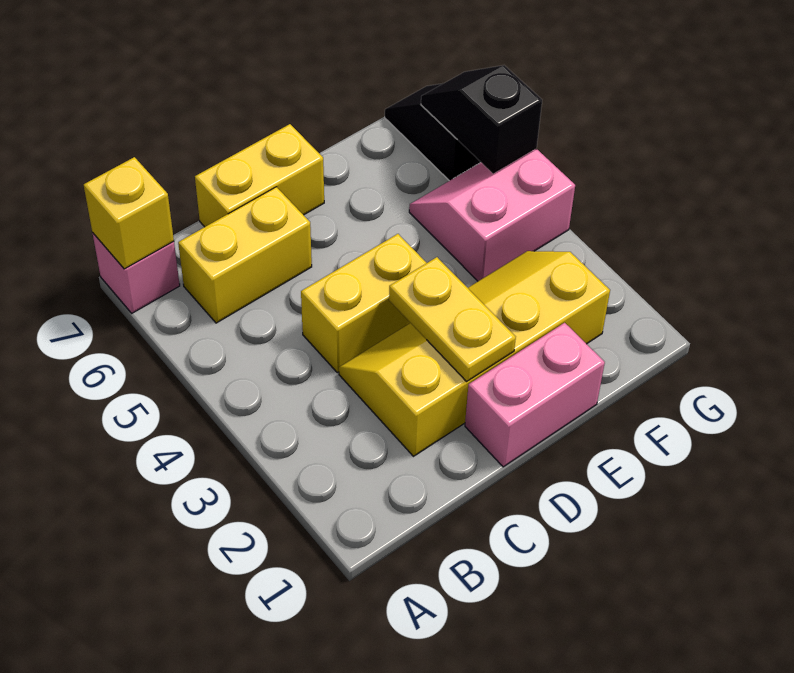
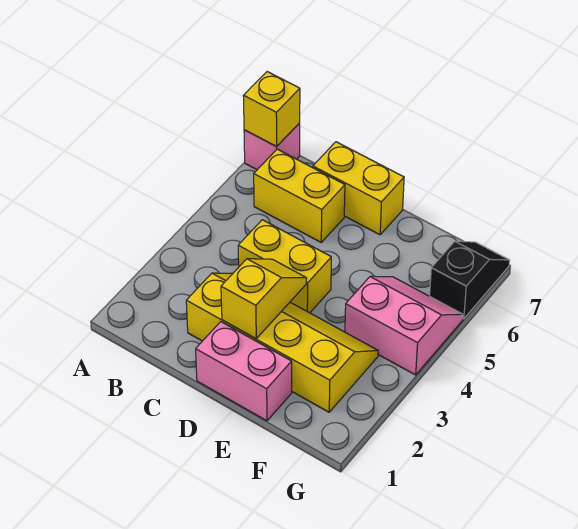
yellow 1x2 plate [389,257,516,381] -> yellow 1x2 slope [221,259,307,339]
black 1x2 slope [421,65,542,174] -> none

